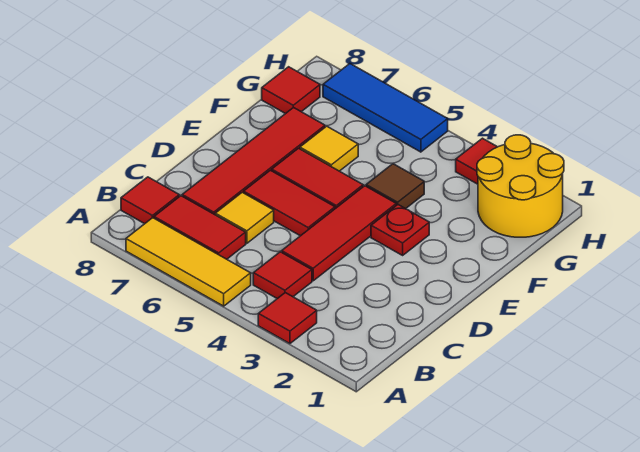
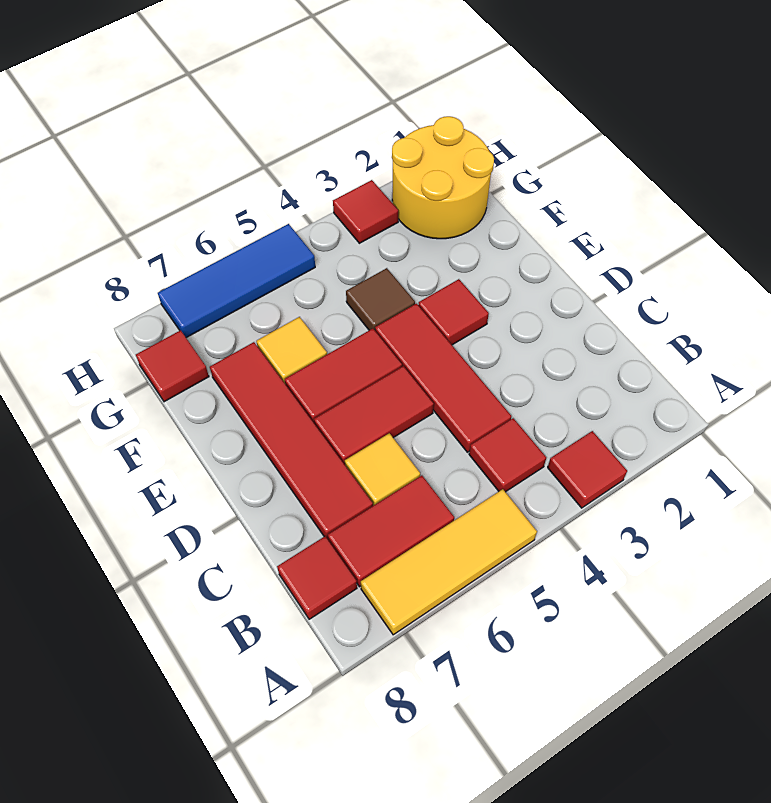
red 1x1 plate [371,205,429,255] -> red 1x1 tile [418,279,489,345]

